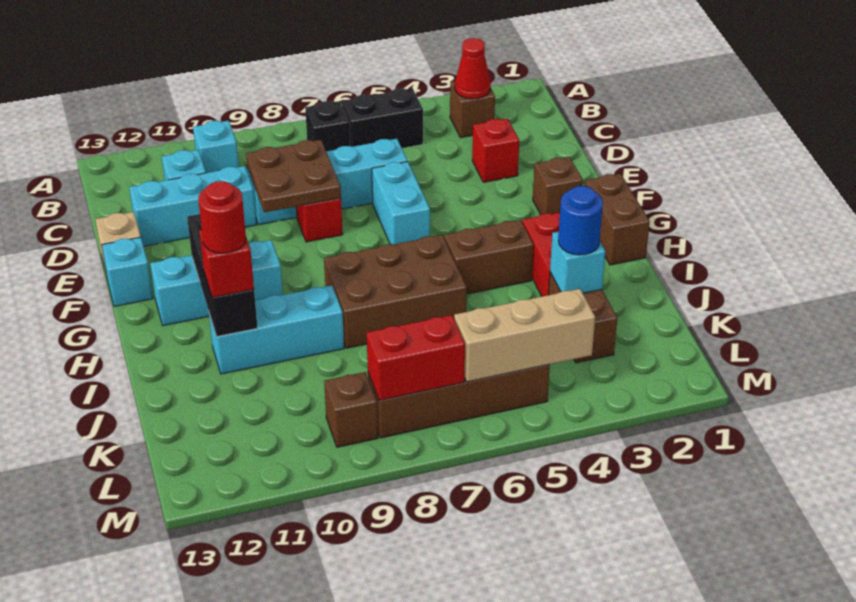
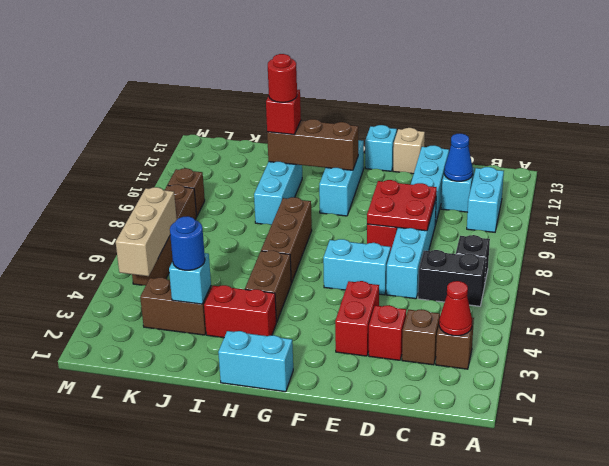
black 1x2 brick [342,88,423,148] -> black 1x2 brick turned to [418,250,486,306]
cyan 1x1 brick [193,120,239,173] -> cyan 1x2 brick [467,167,504,232]
none -> blue 1x1 cone [444,134,473,181]
brown 2x2 plate [246,140,341,212] -> red 2x2 plate [367,180,437,231]
brown 1x1 brick [533,157,583,215] -> brown 1x1 brick moved to [402,310,440,365]
brown 1x2 brick [585,174,650,265] -> cyan 1x2 brick [218,331,293,392]
black 1x3 brick [187,214,258,336] -> brown 1x3 brick [267,119,358,170]
brown 2x3 brick [324,235,467,348] -> brown 1x3 brick [261,197,312,283]
red 1x2 brick [367,315,465,400] -> red 1x2 brick moved to [335,281,379,356]

